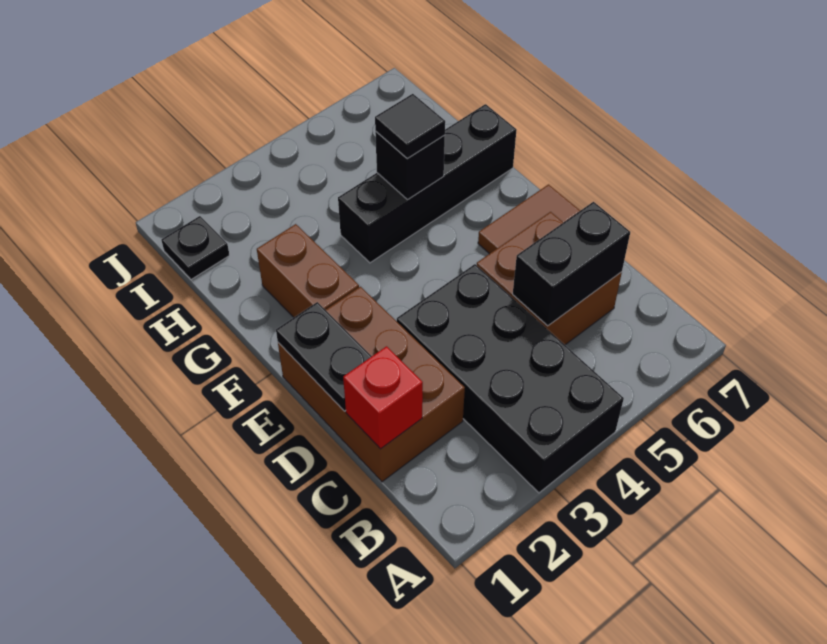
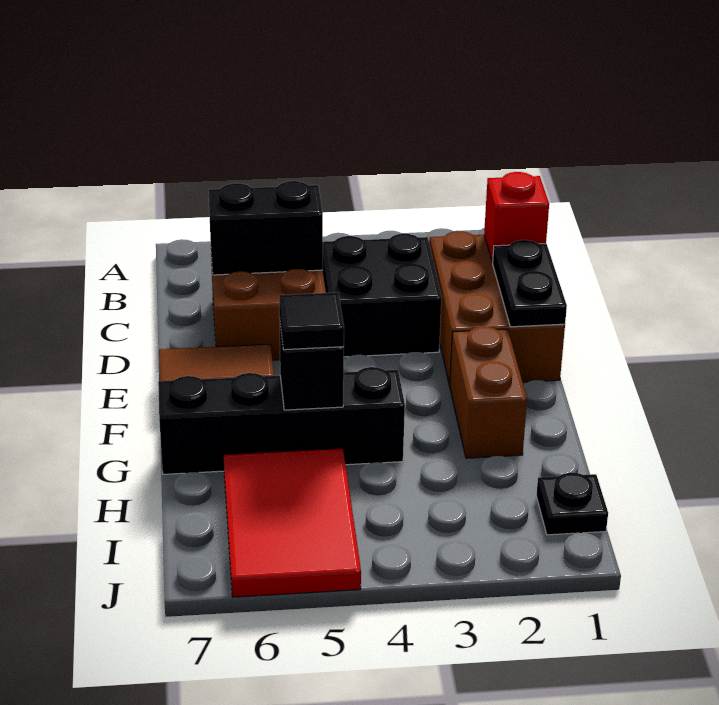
black 2x4 brick [397,264,624,493] -> black 2x2 brick [323,234,442,357]
none -> red 2x3 tile [224,448,361,597]

